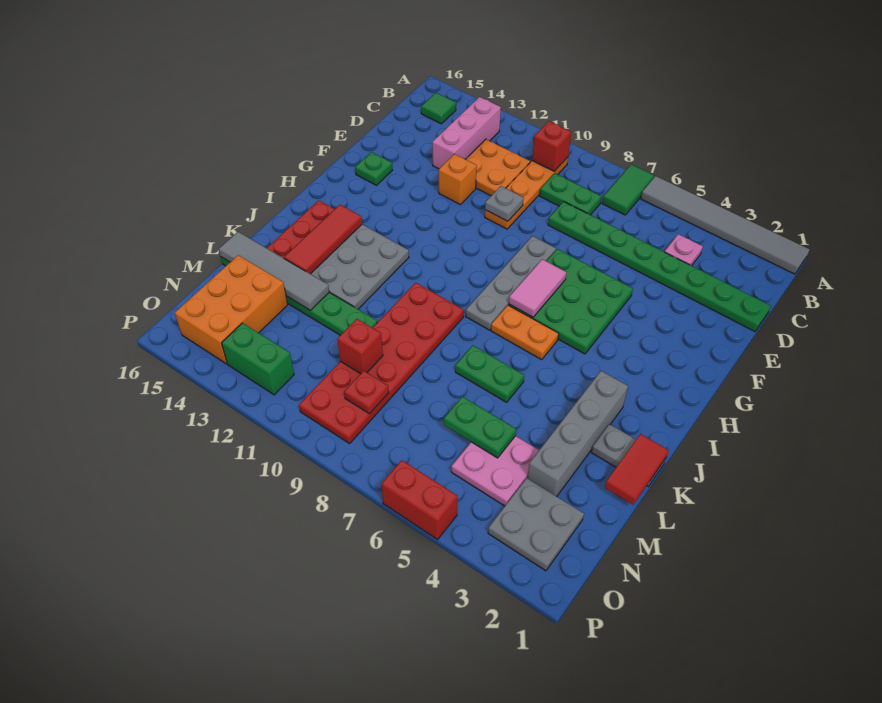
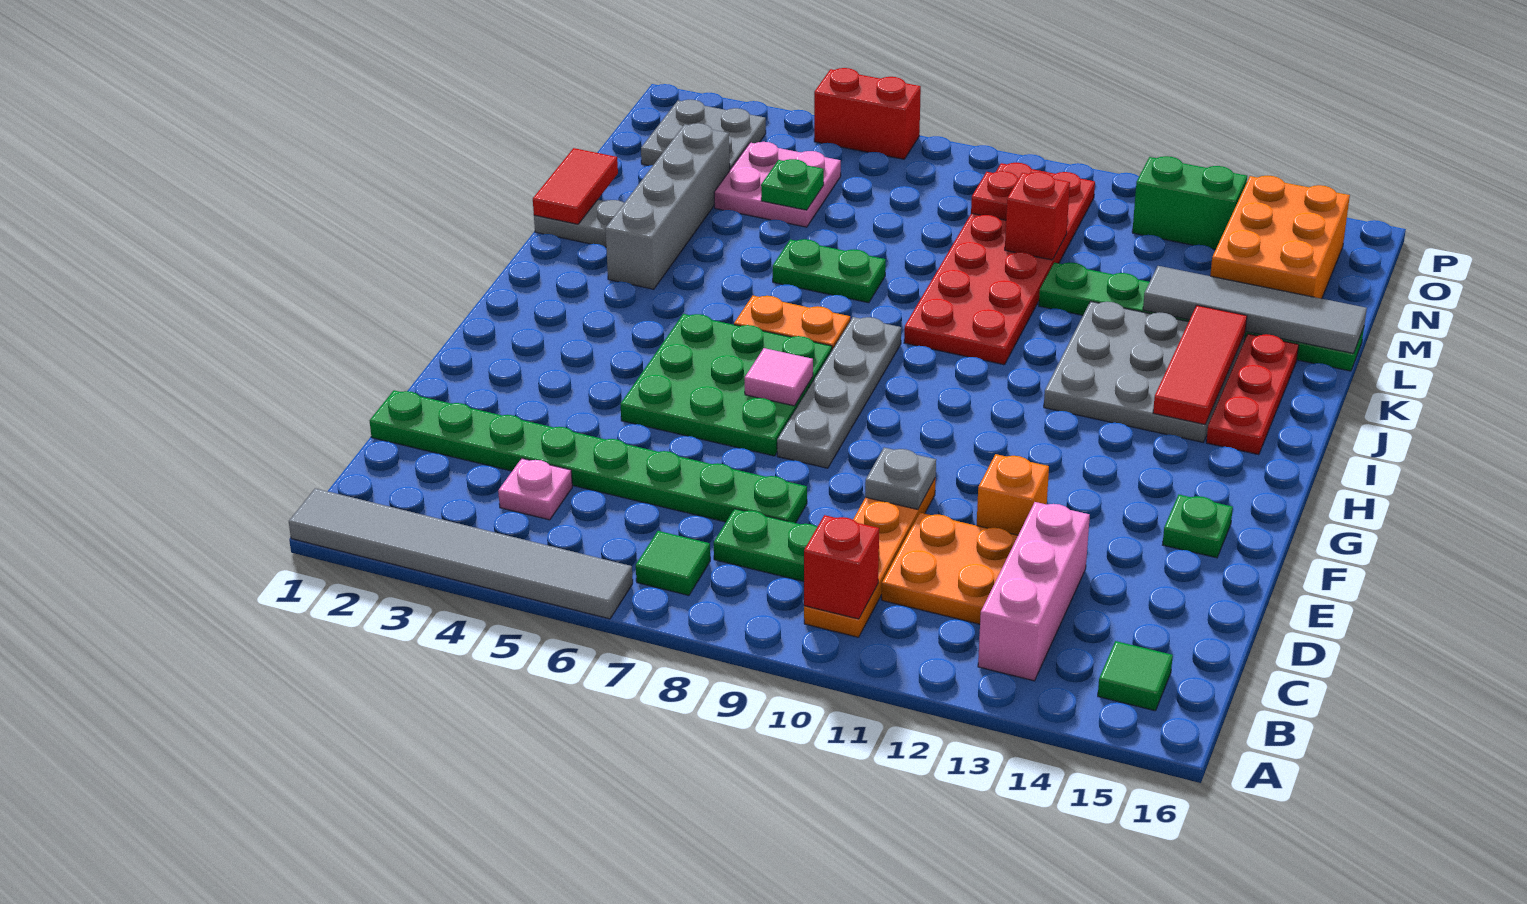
green 1x2 tile [602,164,654,215] -> green 1x1 tile [636,531,710,595]
pink 1x2 tile [509,259,566,317] -> pink 1x1 tile [745,348,813,406]
green 1x2 plate [444,397,516,458] -> green 1x1 plate [761,159,824,210]

